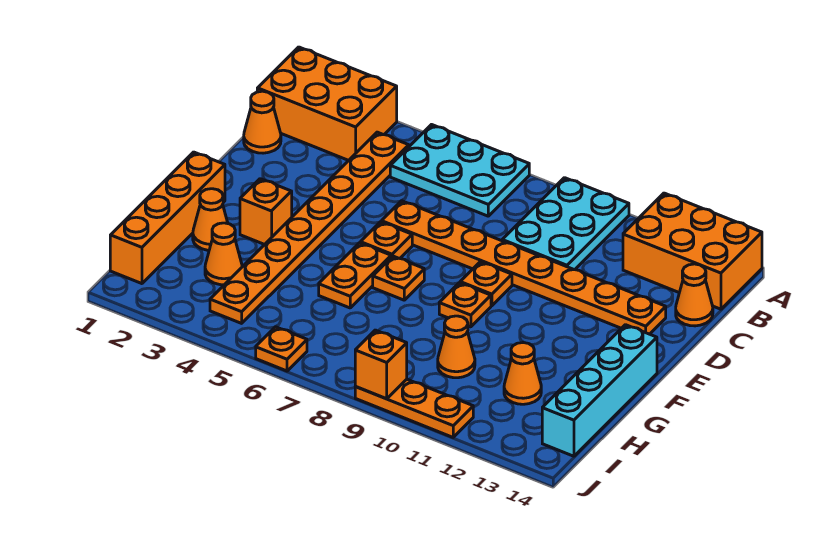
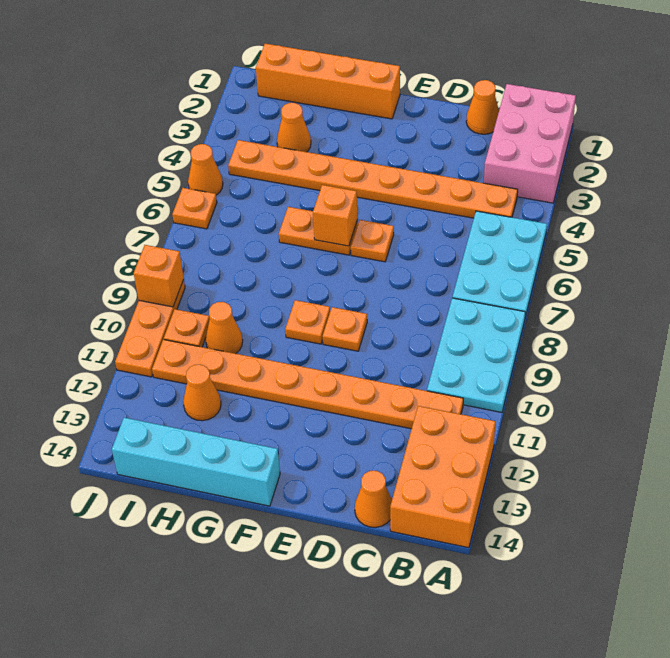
orange 2x3 brick [257,47,397,160] -> pink 2x3 brick [484,84,576,203]
cyan 2x3 plate [502,178,629,270] -> cyan 2x3 plate turned to [427,298,525,412]
orange 1x8 plate [382,201,666,334] -> orange 1x8 plate turned to [152,339,463,429]
orange 1x1 brick [240,179,292,245] -> orange 1x1 brick moved to [313,185,358,246]
orange 1x1 plate [373,256,424,300] -> orange 1x1 plate moved to [164,309,210,347]
orange 1x1 cone [193,189,228,250] -> orange 1x1 cone moved to [188,144,223,195]

